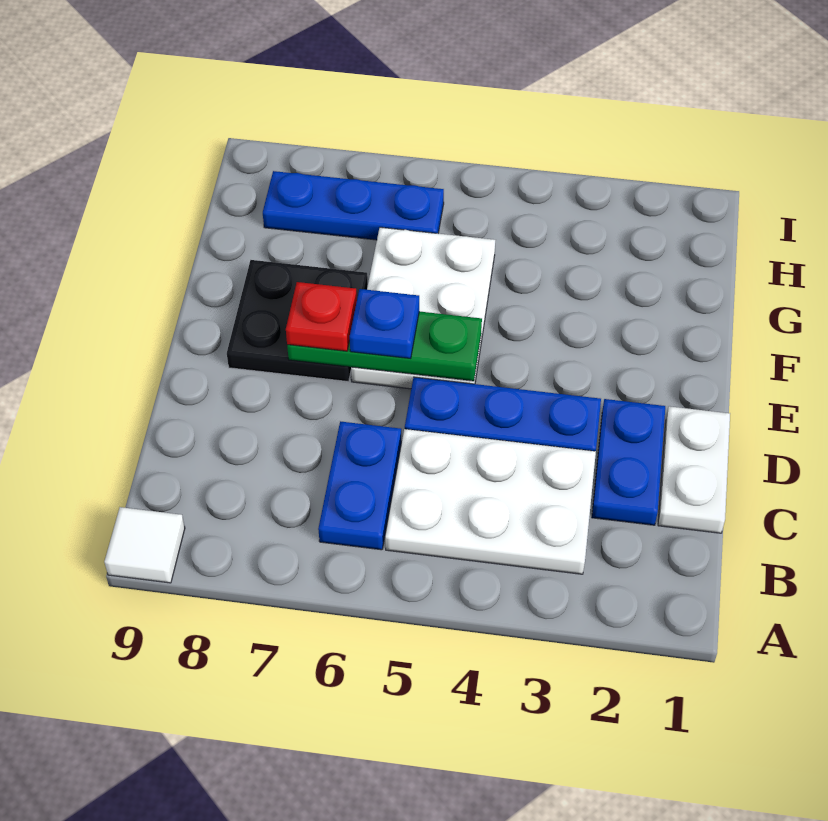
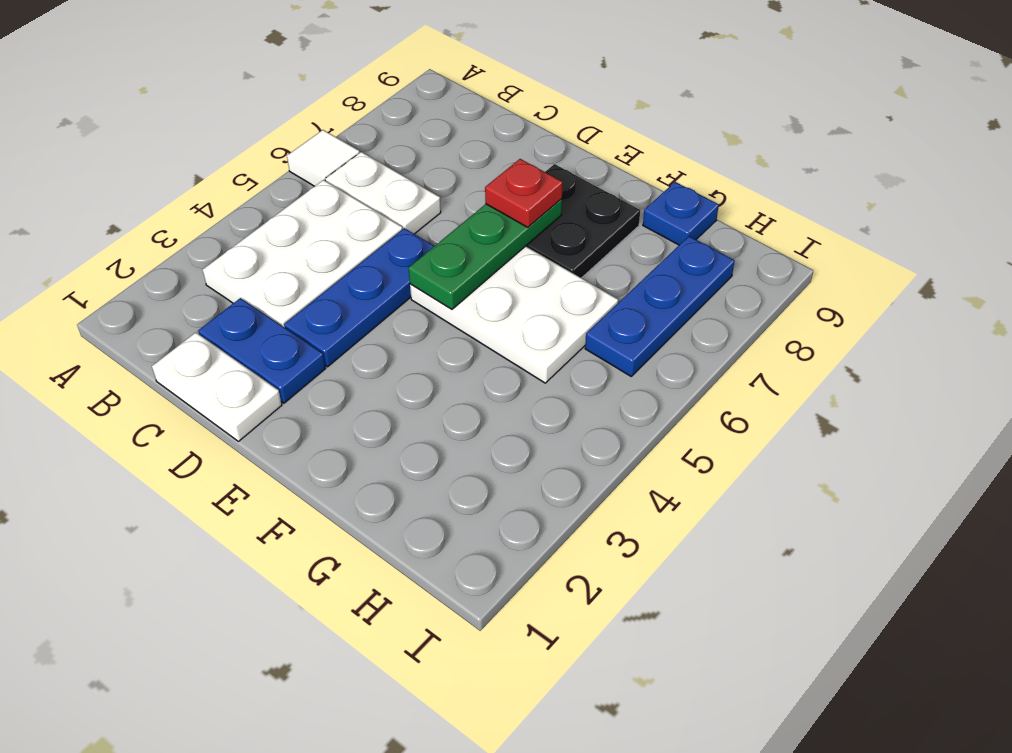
white 1x1 tile [104,507,185,583] -> white 1x1 tile moved to [287,130,360,186]
blue 1x2 plate [318,421,401,550] -> white 1x2 plate [325,152,441,234]
blue 1x1 plate [350,289,419,358] -> blue 1x1 plate moved to [643,182,719,245]

